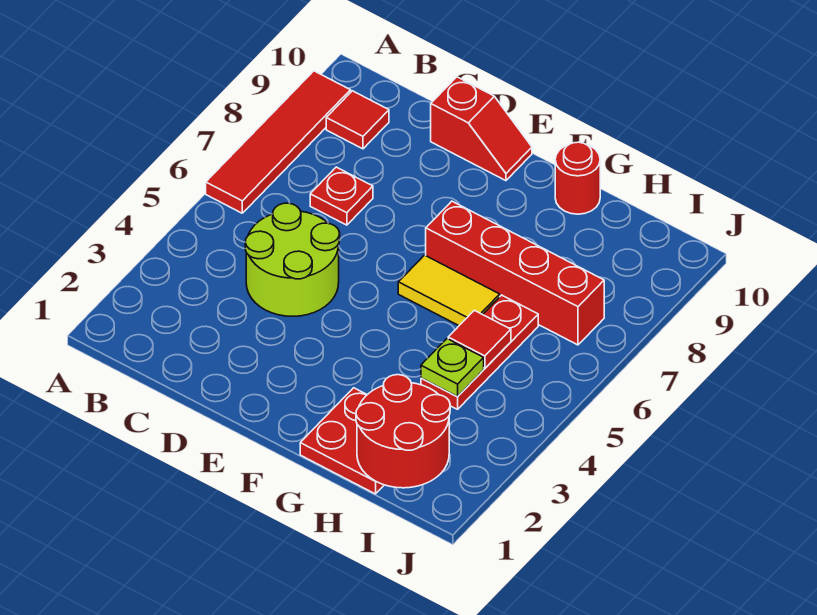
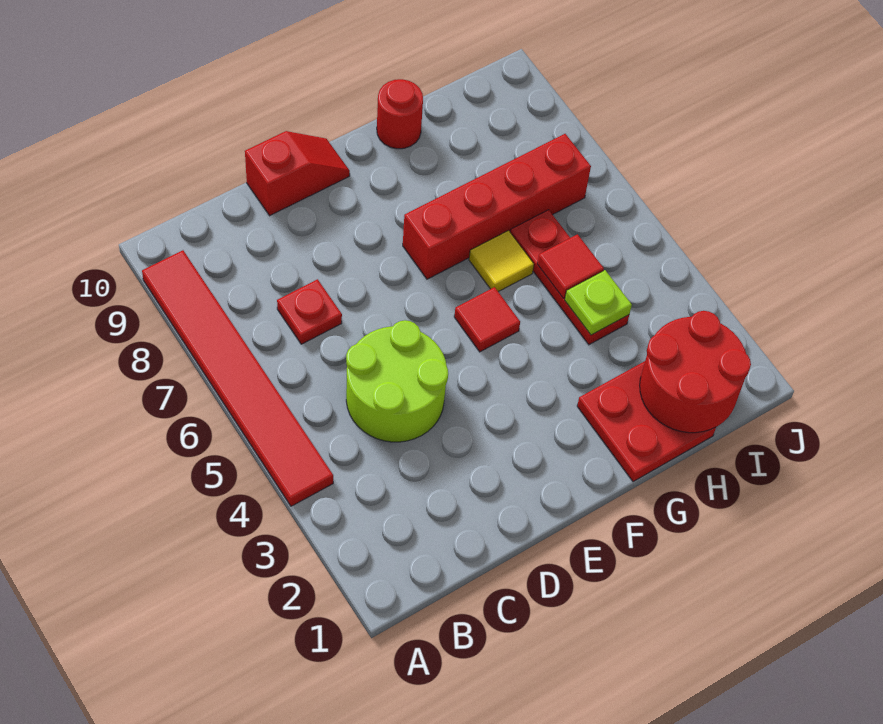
red 1x4 tile [206,71,351,213] -> red 1x6 tile [142,250,333,506]
red 1x1 tile [326,91,389,149] -> red 1x1 tile moved to [454,287,520,352]
yellow 1x2 tile [398,255,500,326] -> yellow 1x1 tile [469,231,534,292]

